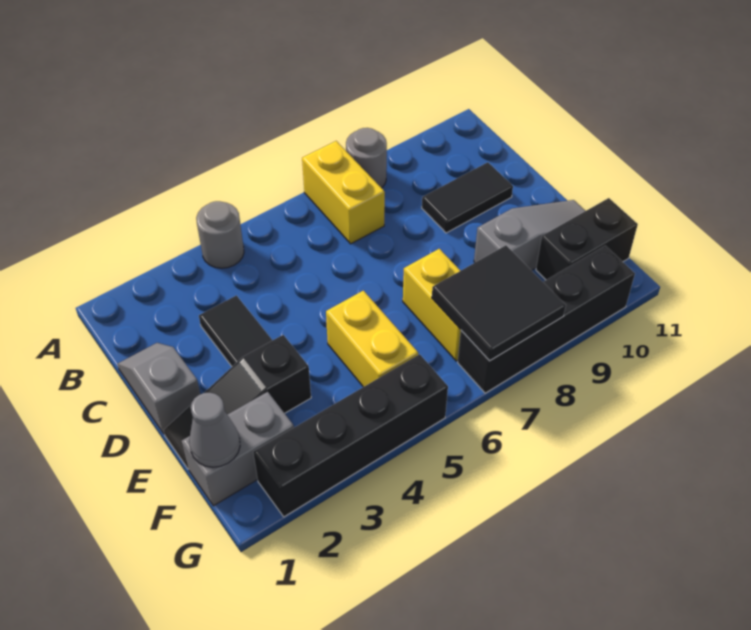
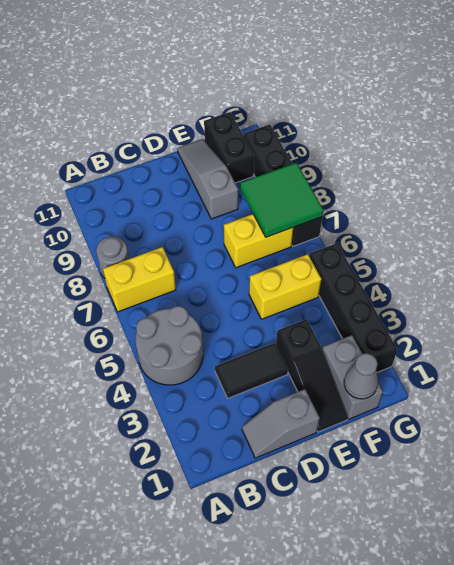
grey 1x1 round brick [196,201,244,268] -> grey 2x2 round brick [135,306,203,385]
black 1x2 tile [422,162,513,233] -> none
black 2x2 tile [432,245,566,361] -> green 2x2 tile [240,163,323,237]

